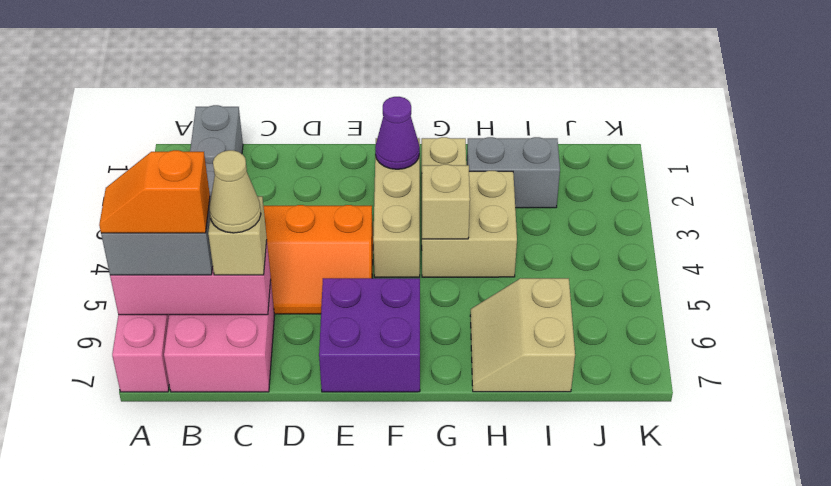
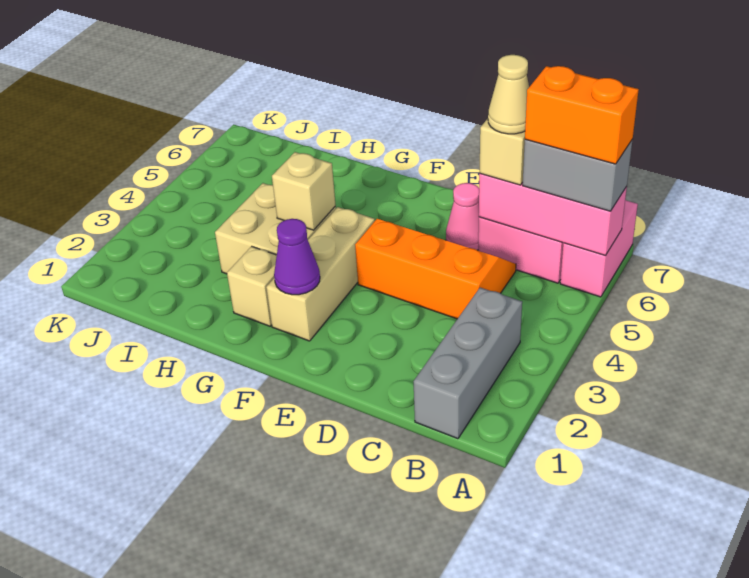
orange 1x2 slope [99,150,210,233] -> orange 1x2 brick [525,66,639,164]
none -> pink 1x1 cone [446,183,479,250]
purple 2x2 brick [319,278,420,392] -> none
grey 1x2 brick [467,137,560,208] -> none
tan 2x2 slope [470,278,575,392] -> none

